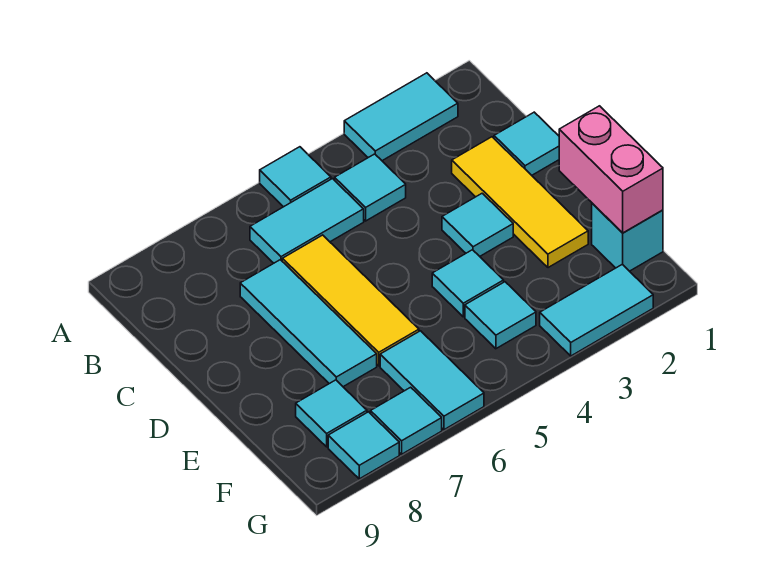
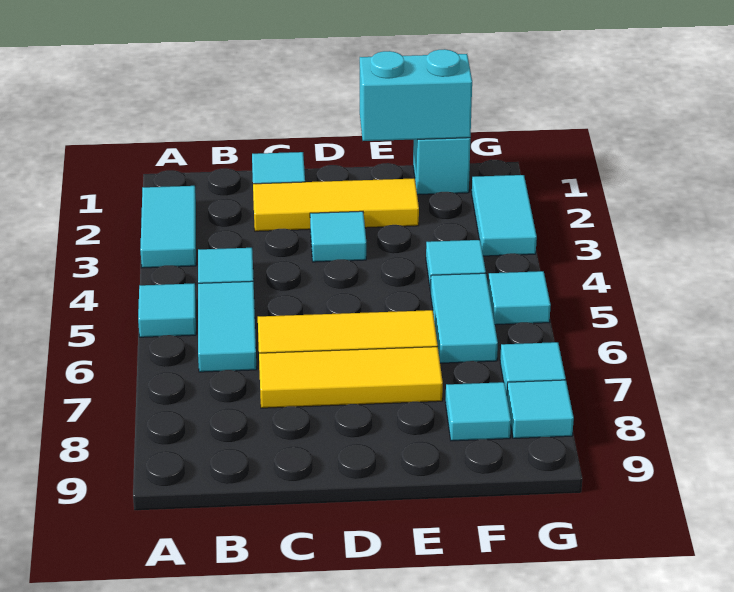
cyan 1x3 tile [240,260,377,387] -> yellow 1x3 tile [259,347,443,408]
pink 1x2 brick [559,106,663,233] -> cyan 1x2 brick [360,49,472,141]
cyan 1x1 tile [432,250,504,317] -> cyan 1x1 tile moved to [488,271,551,325]
cyan 1x2 tile [380,331,484,430] -> cyan 1x2 tile turned to [431,273,498,363]

